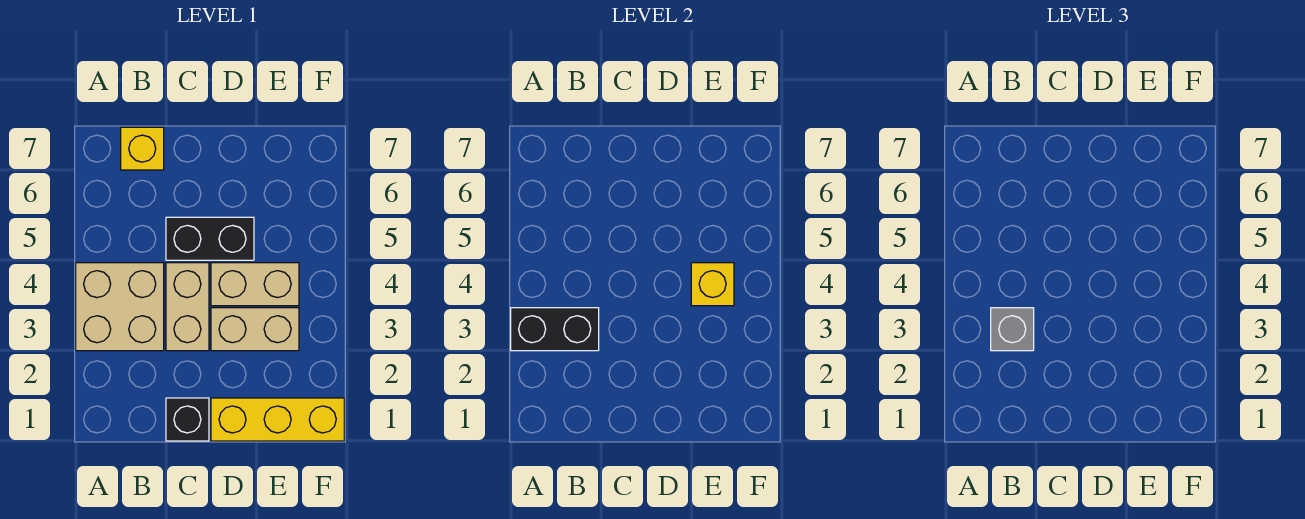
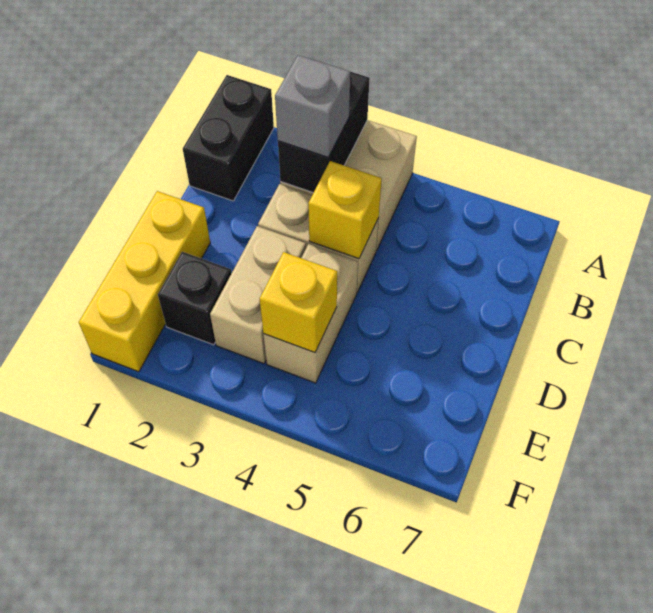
yellow 1x1 brick [121,127,164,170] -> yellow 1x1 brick moved to [308,161,382,259]
black 1x1 brick [166,398,209,441] -> black 1x1 brick moved to [158,252,232,345]
black 1x2 brick [166,217,254,260] -> black 1x2 brick moved to [183,75,274,201]

